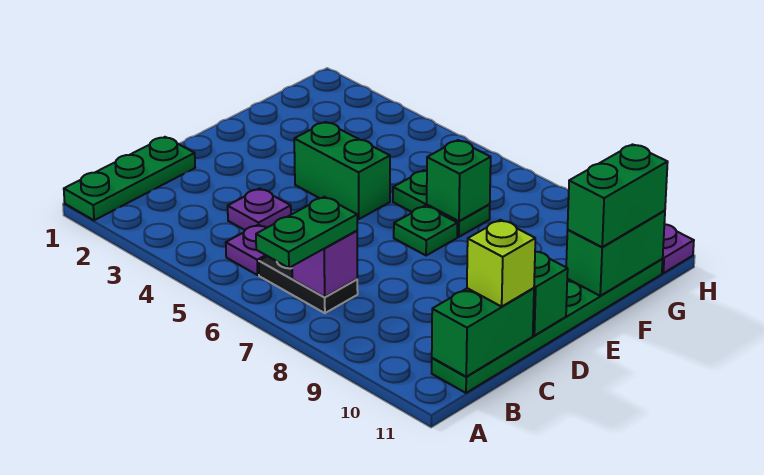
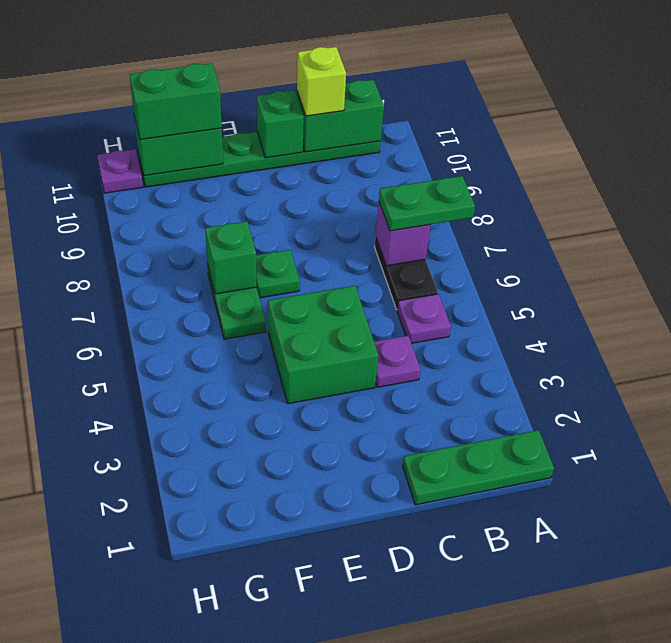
green 1x2 brick [294,122,390,219] -> green 2x2 brick [268,286,378,404]

